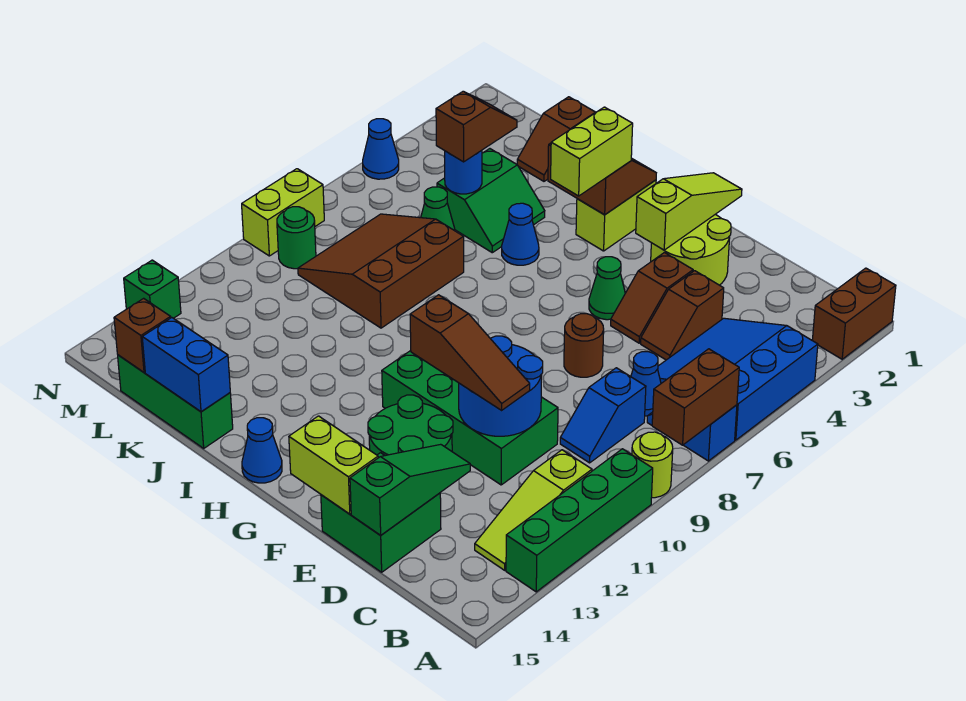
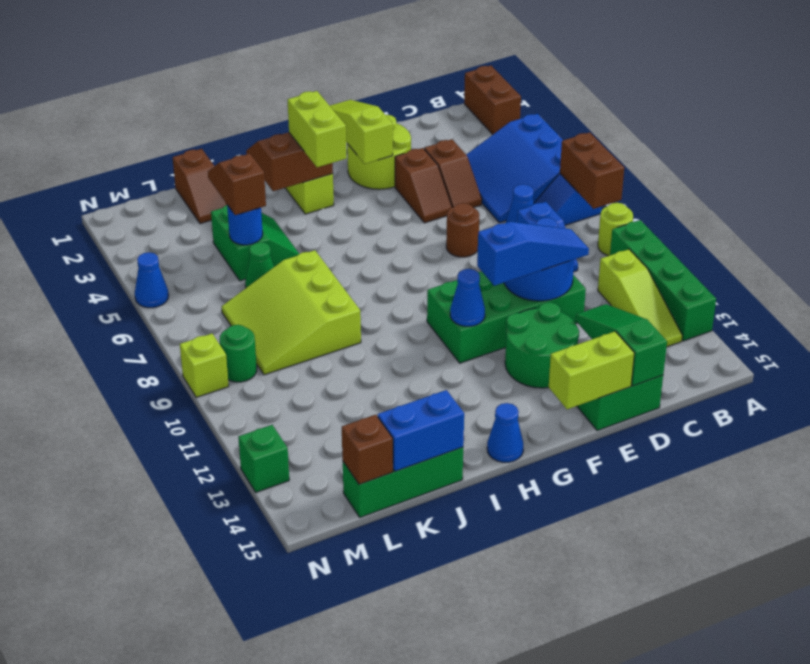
brown 1x3 slope [410,295,530,410] -> blue 1x3 slope [477,222,589,286]
green 1x1 cone [589,257,625,320] -> none
blue 1x1 cone [502,203,539,265] -> blue 1x1 cone moved to [450,269,485,326]
brown 3x3 slope [298,214,464,328] -> lime 3x3 slope [221,250,361,375]
lime 1x2 brick [242,169,324,256] -> lime 1x1 brick [180,334,229,397]

